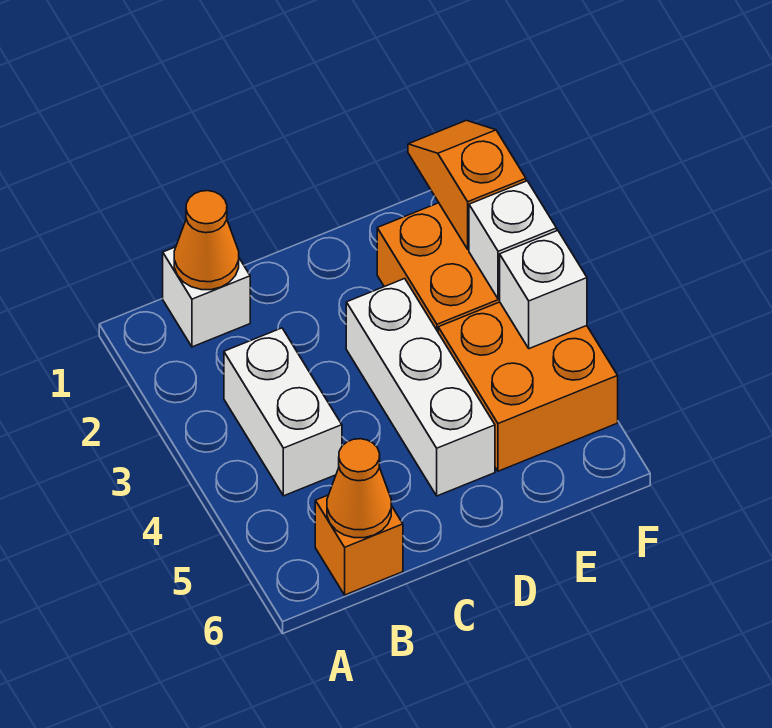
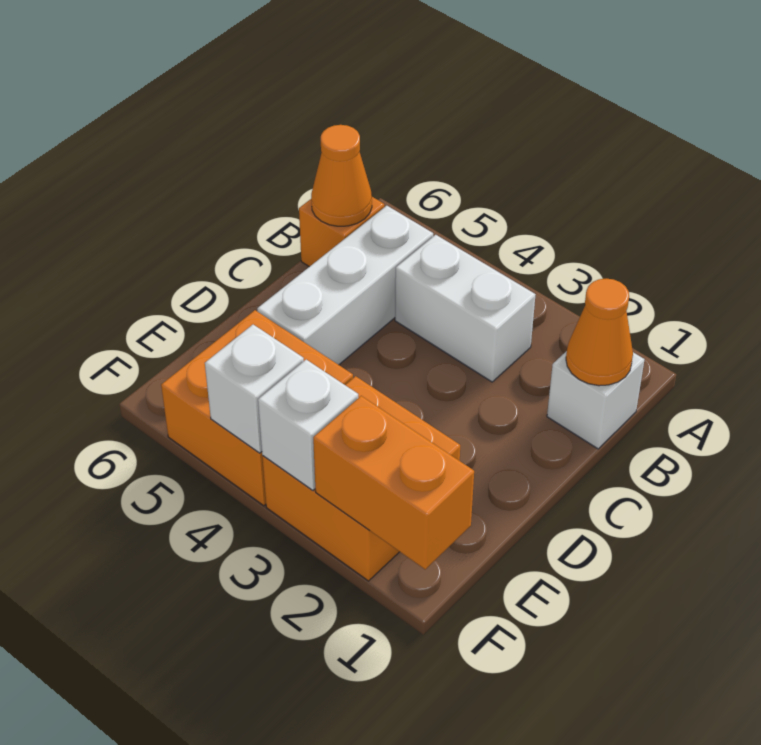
white 1x3 brick [346,279,495,496] -> white 1x3 brick turned to [257,206,433,365]
orange 1x2 slope [408,120,526,249] -> orange 1x2 brick [313,396,474,569]

